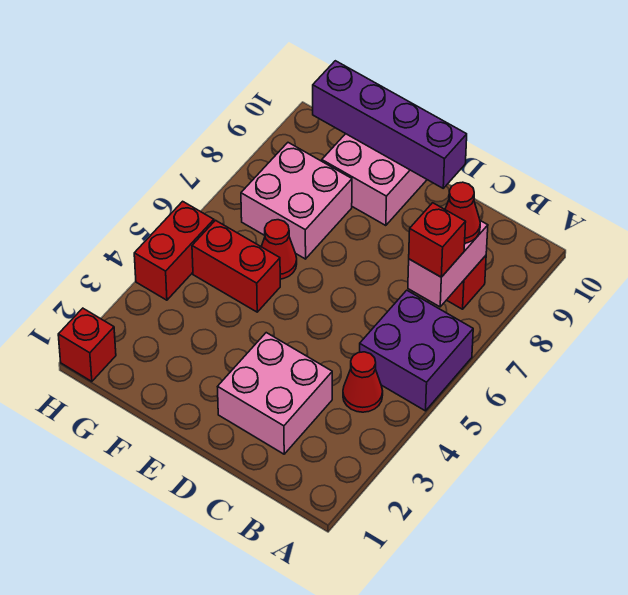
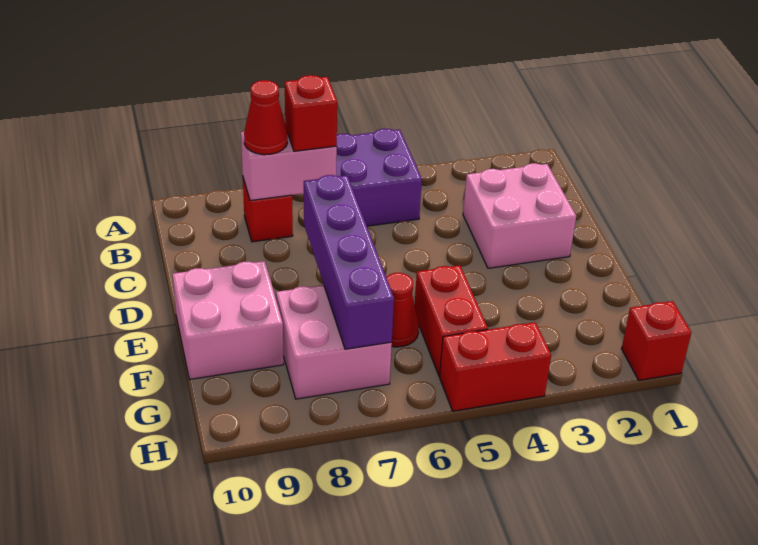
red 1x1 cone [343,352,383,412] -> none
purple 1x4 brick [313,61,467,188] -> purple 1x4 brick moved to [304,175,394,349]

